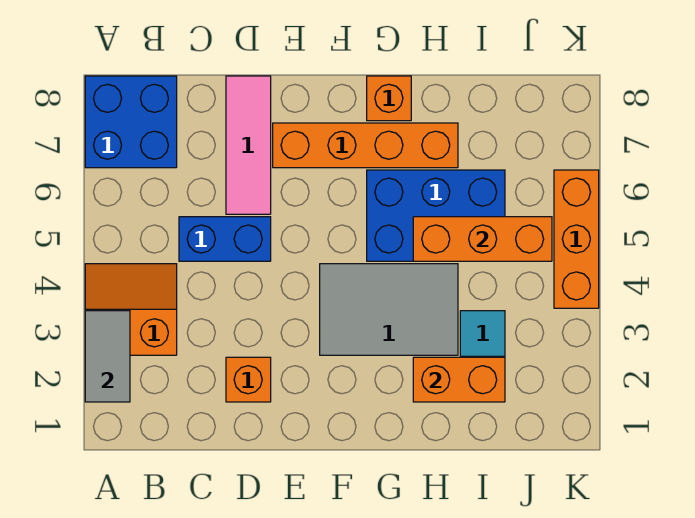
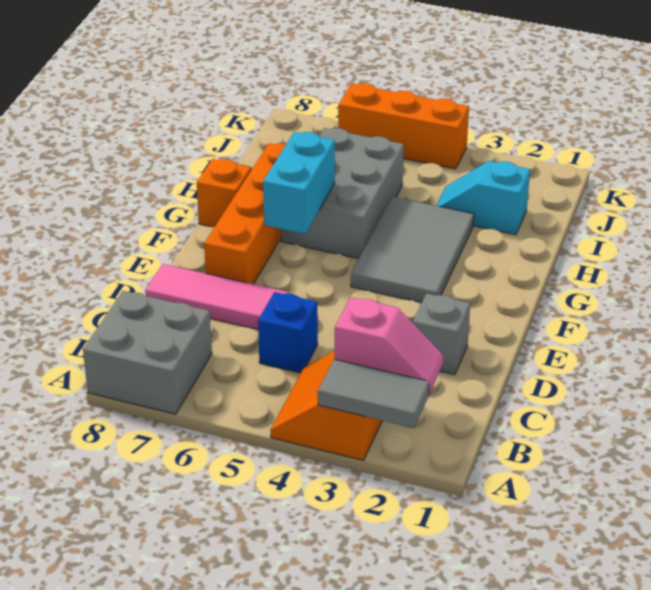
blue 2x2 brick [85,76,177,168] -> grey 2x2 brick [83,291,212,414]
none -> pink 1x2 slope [335,297,443,394]
blue 1x2 brick [179,217,271,261] -> blue 1x1 brick [258,292,318,373]
orange 1x1 brick [226,357,271,402] -> grey 1x1 brick [413,293,470,375]
none -> cyan 1x2 brick [263,132,335,234]
blue 2x3 brick [367,170,505,261] -> grey 2x3 brick [281,128,404,259]
orange 1x2 brick [413,357,505,402] -> none
orange 1x3 brick [413,217,552,261] -> none

